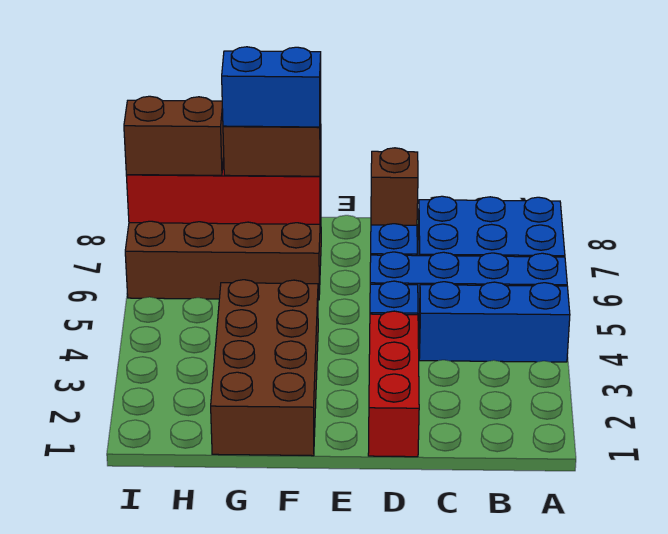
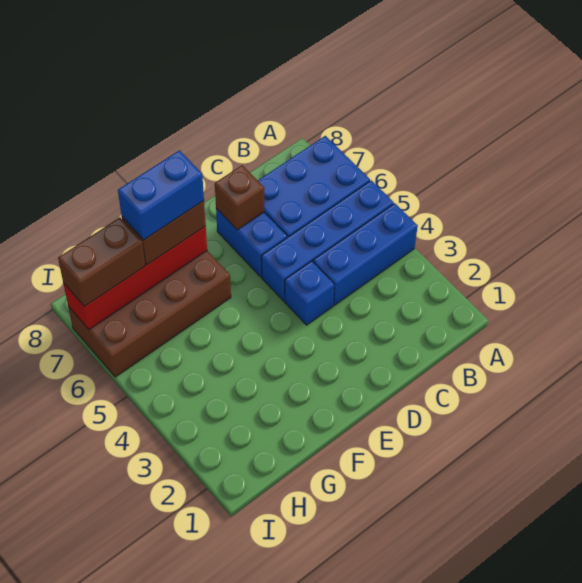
red 1x3 brick [368,311,419,457] -> none
brown 2x4 brick [211,280,318,456] -> none

